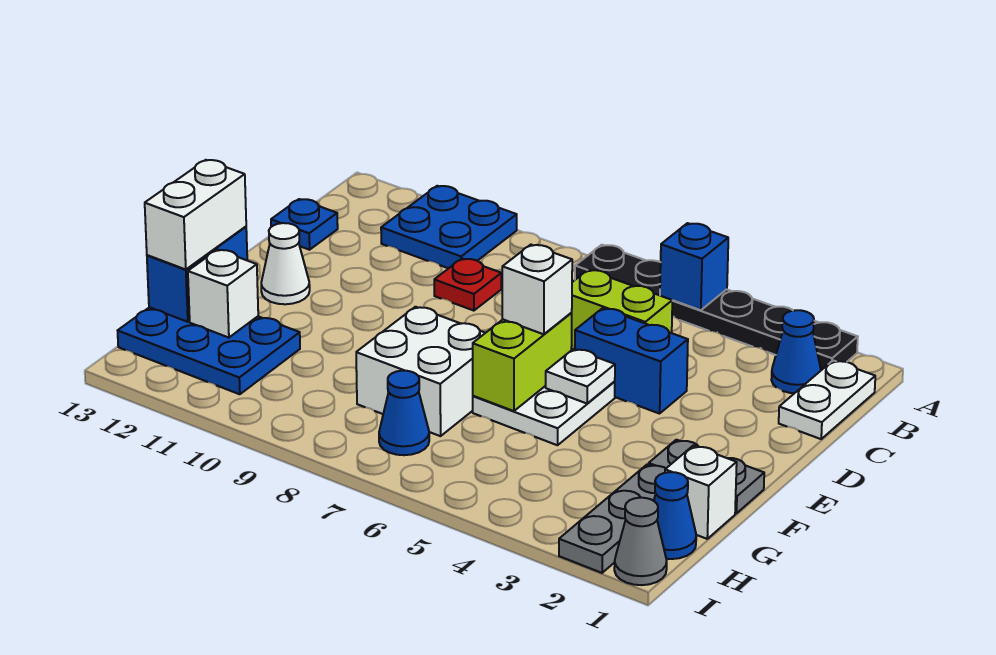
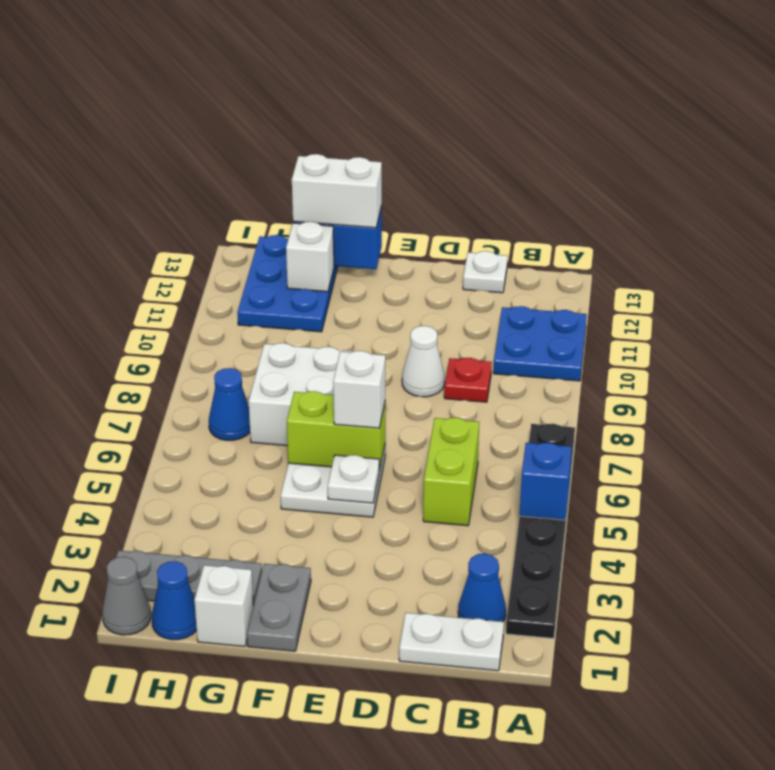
blue 1x1 plate [271,199,338,250] -> white 1x1 plate [463,251,507,293]
blue 1x2 brick [575,308,688,414] -> none
white 1x1 cone [261,223,310,304] -> white 1x1 cone moved to [402,326,445,397]

